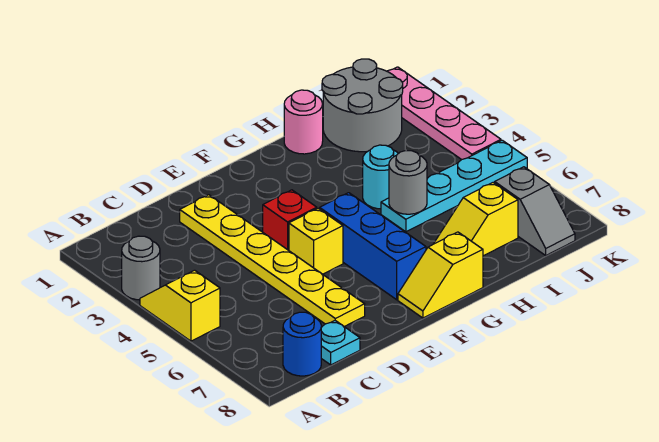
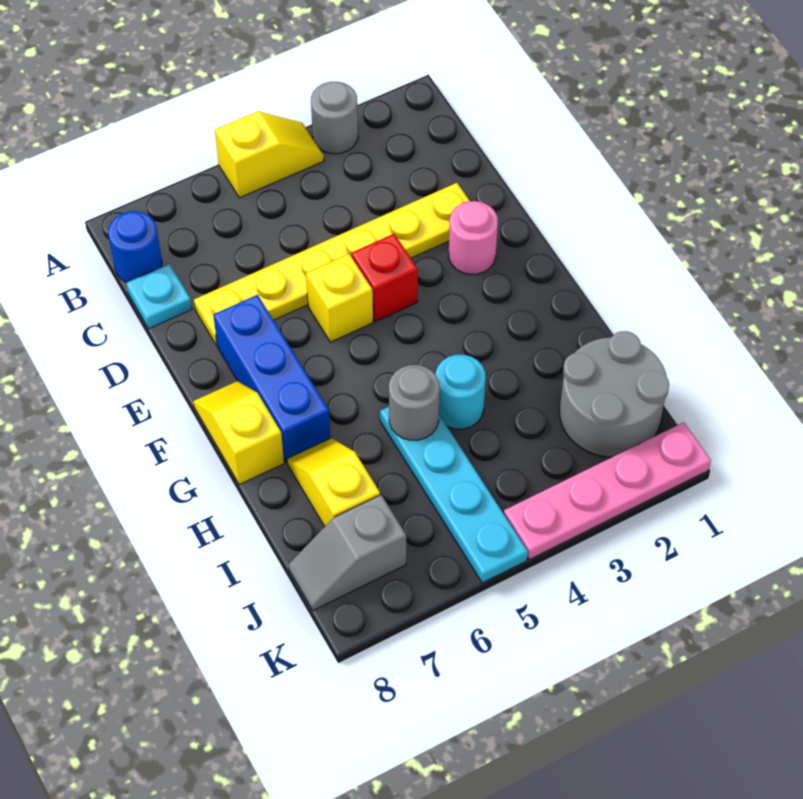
blue 1x3 brick [320,193,426,300] -> blue 1x3 brick turned to [213,295,330,462]
pink 1x1 round brick [284,90,323,154] -> pink 1x1 round brick moved to [449,201,498,274]

